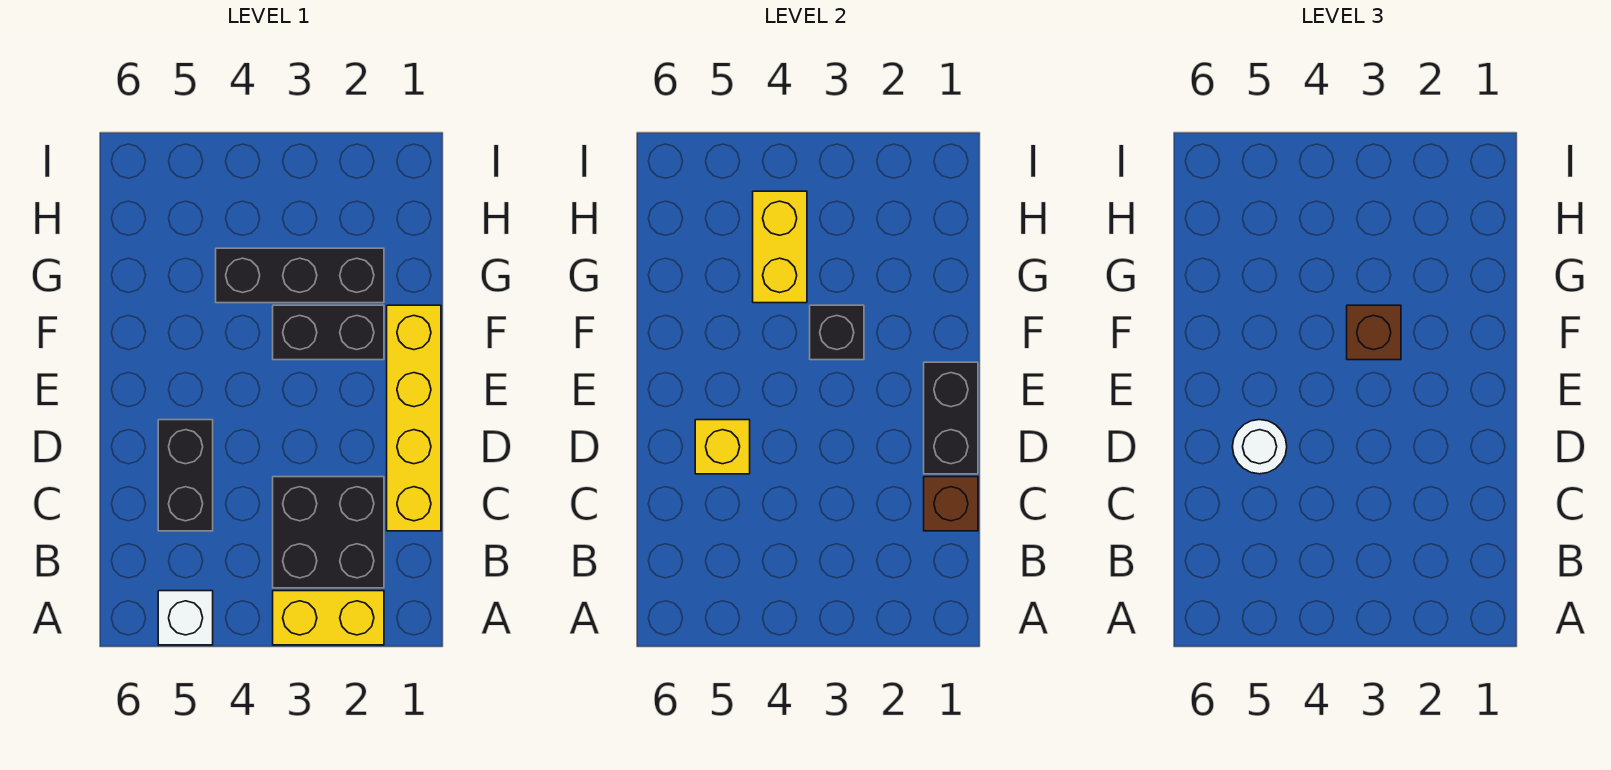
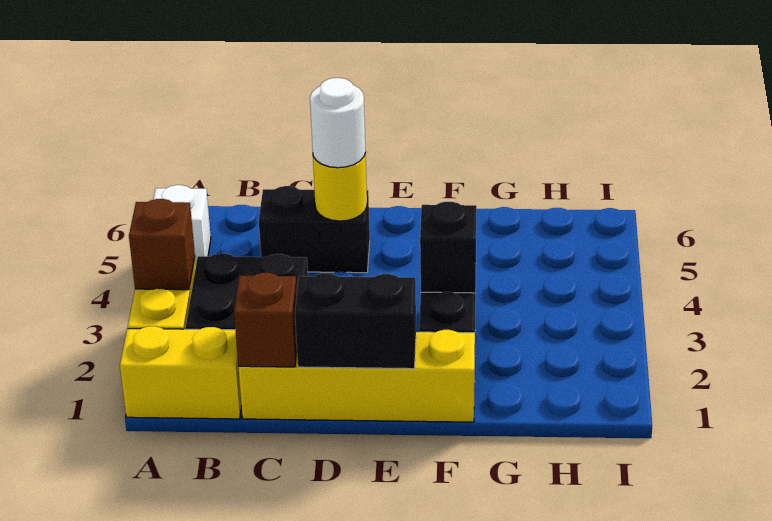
yellow 1x1 brick [695,420,750,474] -> yellow 1x1 round brick [313,153,367,221]
brown 1x1 brick [1347,305,1401,360] -> brown 1x1 brick moved to [129,199,195,290]
black 1x3 brick [216,248,384,303] -> none
yellow 1x2 brick [753,191,807,303] -> yellow 1x2 brick moved to [120,326,242,419]

